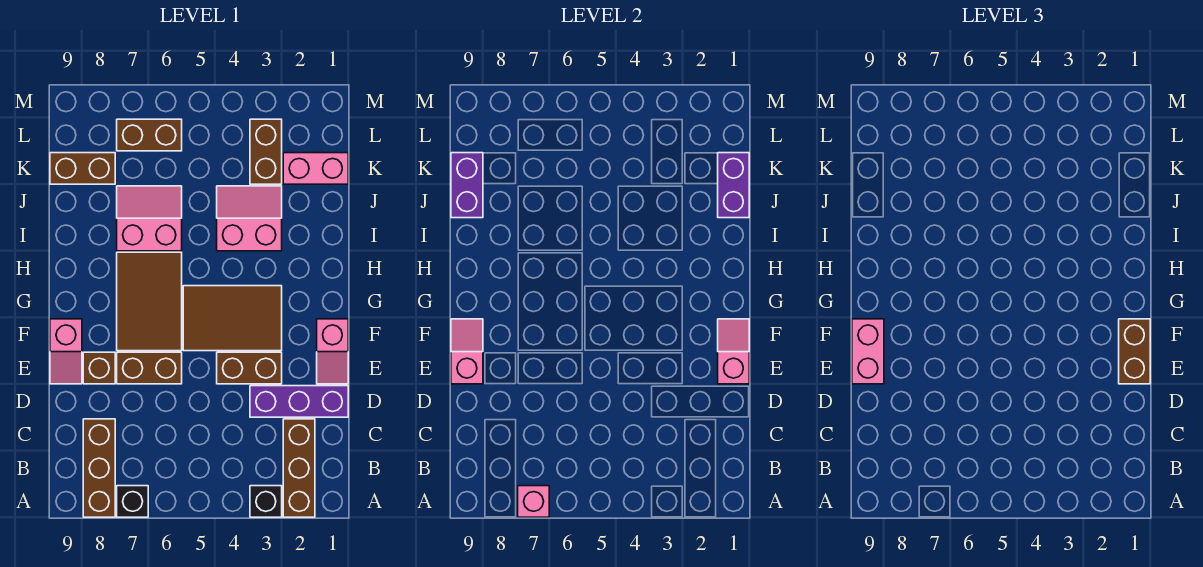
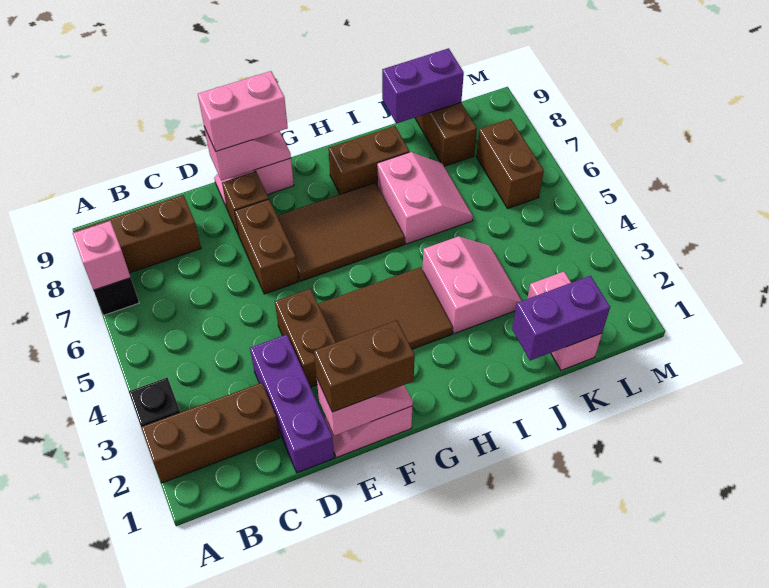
brown 2x3 tile [183,286,282,351] -> brown 2x3 tile turned to [318,267,453,349]
brown 1x2 brick [250,119,282,184] -> brown 1x2 brick moved to [328,126,409,194]

